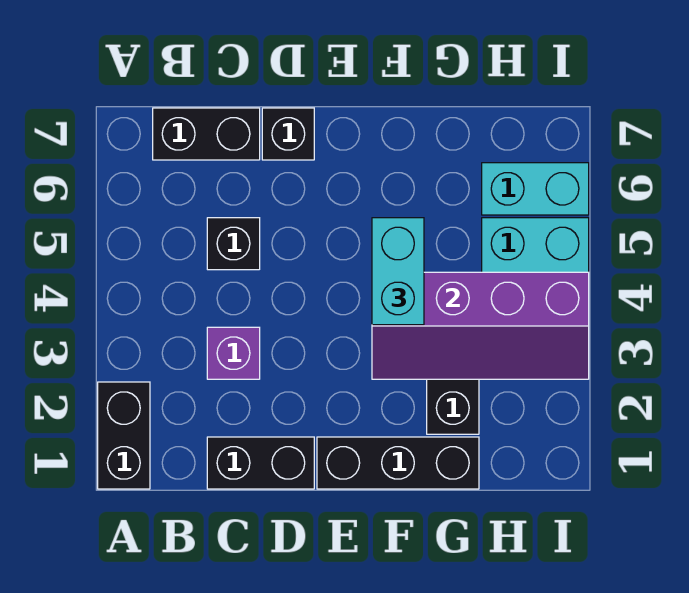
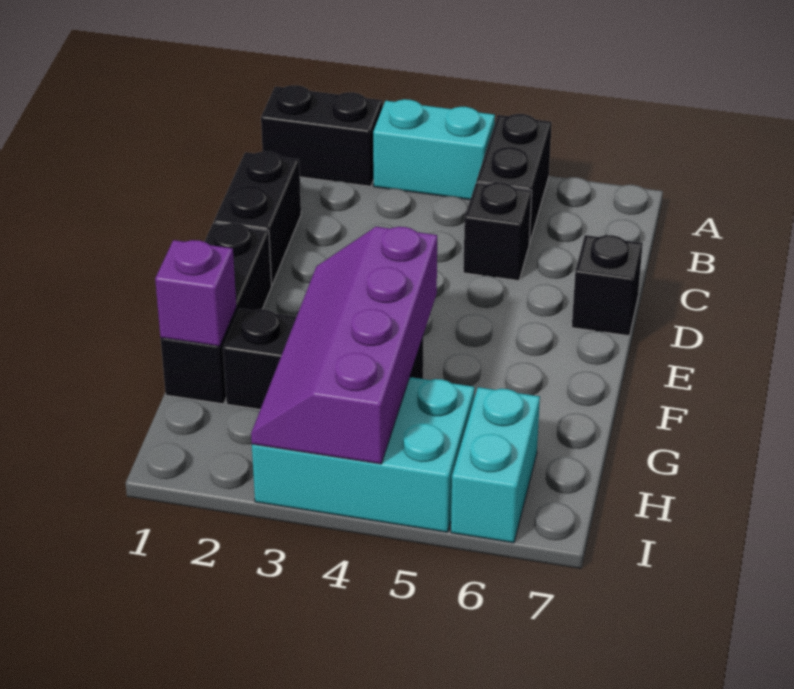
black 1x2 brick [153,108,260,160] -> black 1x2 brick moved to [476,114,552,244]
purple 1x1 brick [207,327,260,379] -> purple 1x1 brick moved to [155,240,236,346]
cyan 1x2 brick [372,218,424,325] -> cyan 1x2 brick moved to [373,99,495,200]

